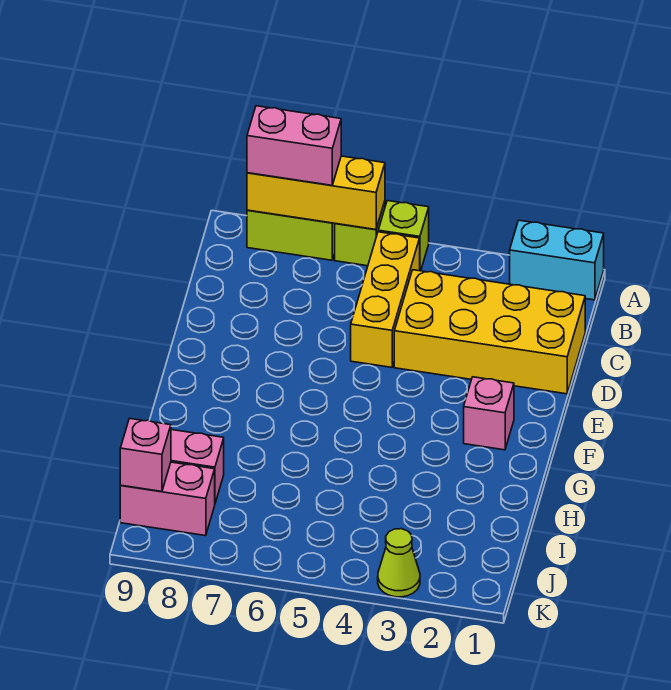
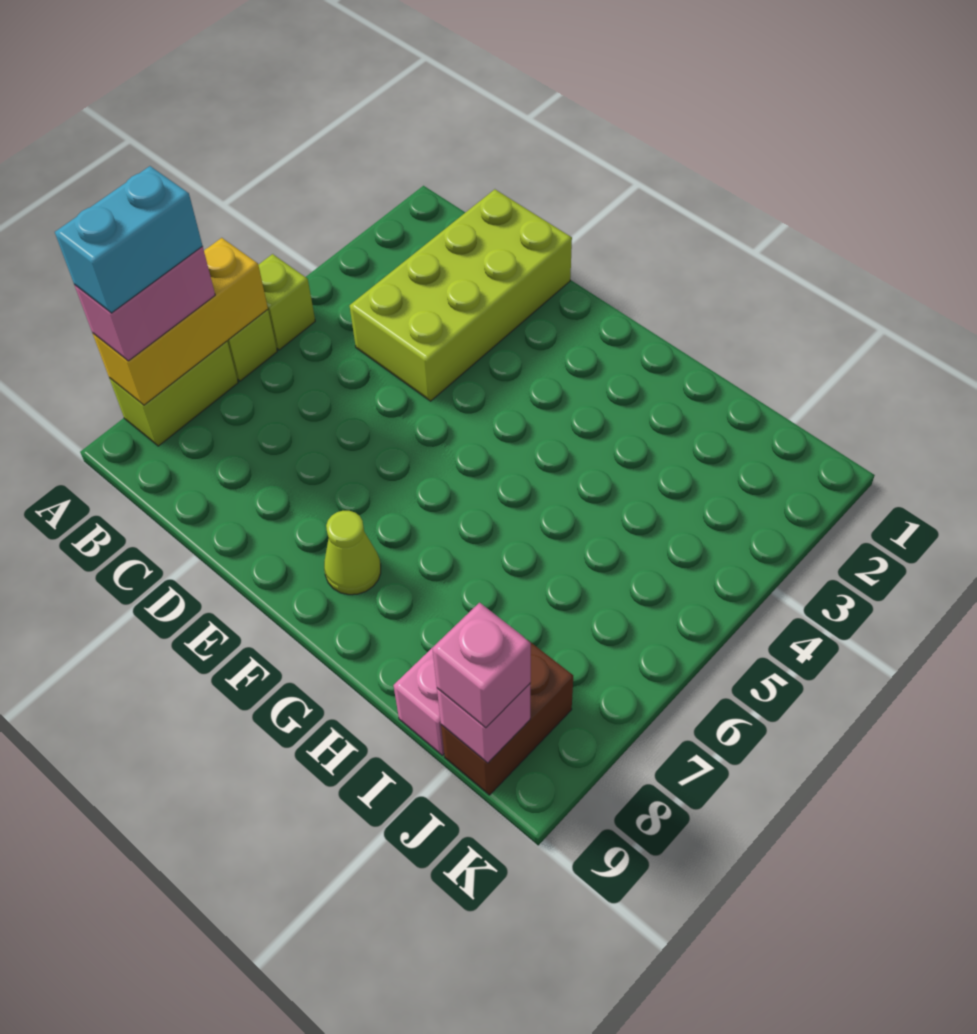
cyan 1x2 brick [510,220,604,300] -> cyan 1x2 brick moved to [55,166,202,313]
yellow 1x3 brick [351,232,420,367] -> none
yellow 2x4 brick [394,270,585,394] -> lime 2x4 brick [350,189,572,401]
pink 1x1 brick [464,377,514,450] -> pink 1x1 brick moved to [432,603,531,728]
pink 1x2 brick [120,462,215,536] -> brown 1x2 brick [441,640,573,795]
lime 1x1 cone [378,529,420,597] -> lime 1x1 cone moved to [324,511,381,595]

